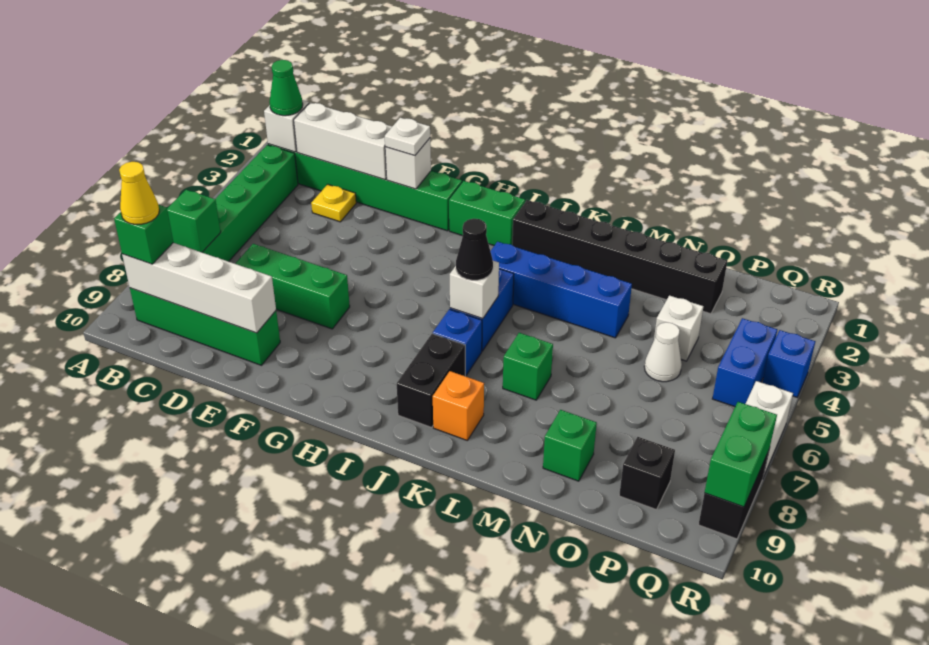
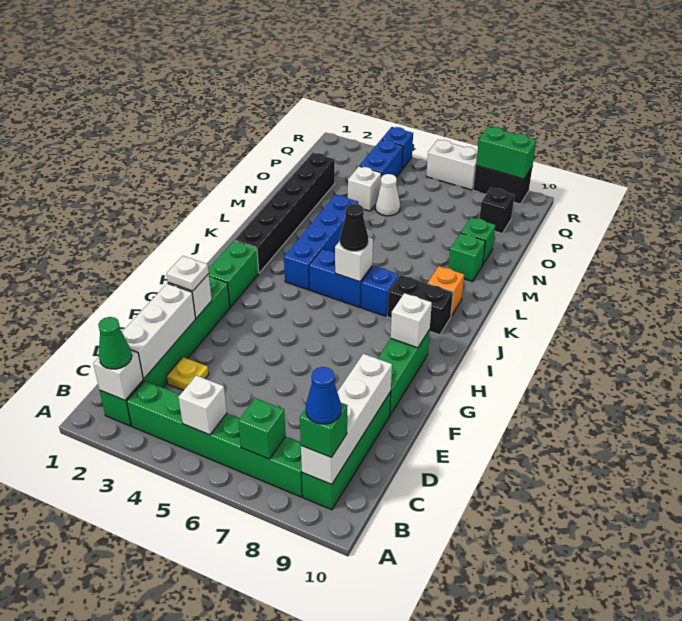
none -> white 1x1 brick [178,375,227,435]
yellow 1x1 cone [119,162,159,224] -> blue 1x1 cone [306,367,341,424]
green 1x3 brick [235,244,350,329] -> green 1x3 brick moved to [377,330,430,415]
none -> white 1x1 brick [391,293,432,348]
green 1x1 brick [503,333,553,400] -> green 1x1 brick moved to [449,233,485,282]
blue 1x2 brick [712,318,777,407] -> blue 1x2 brick turned to [360,140,403,177]

